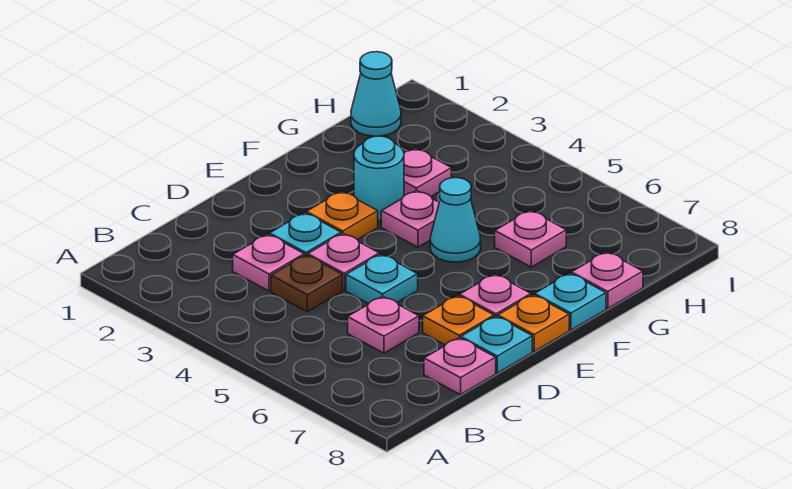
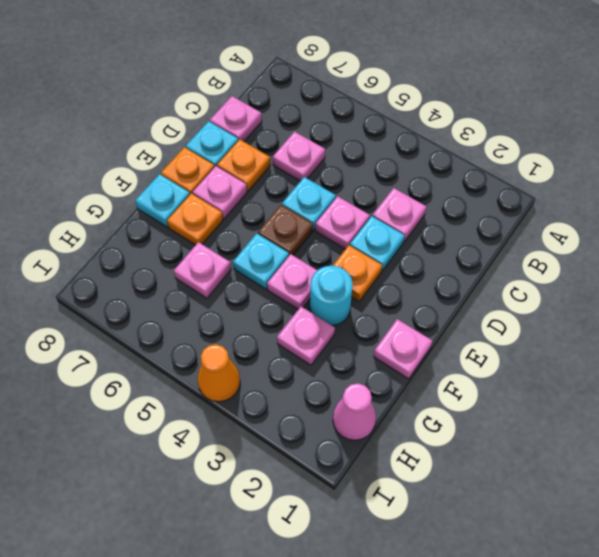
brown 1x1 plate [271,255,342,312] -> brown 1x1 plate moved to [258,205,313,255]
cyan 1x1 cone [430,178,481,262] -> cyan 1x1 plate [233,234,289,289]
none -> orange 1x1 plate [167,193,223,245]
pink 1x1 plate [571,252,643,309] -> pink 1x1 plate moved to [374,319,432,379]
cyan 1x1 cone [351,52,401,136] -> pink 1x1 cone [333,383,376,440]
none -> orange 1x1 cone [198,344,240,402]

